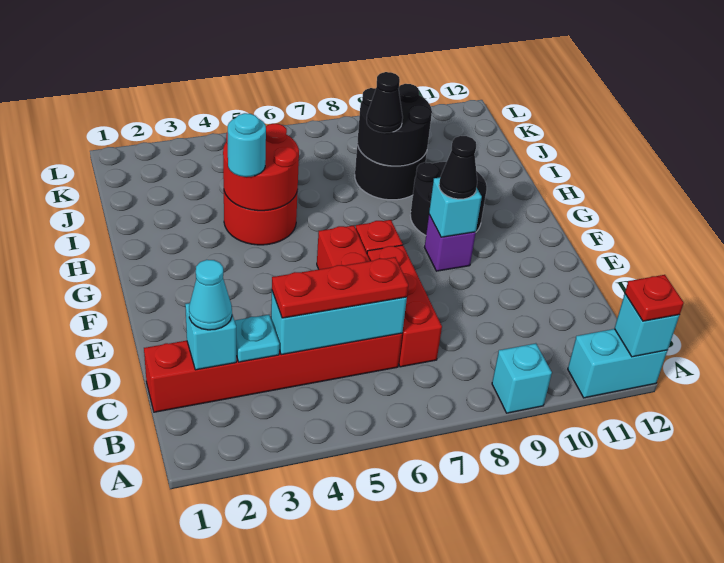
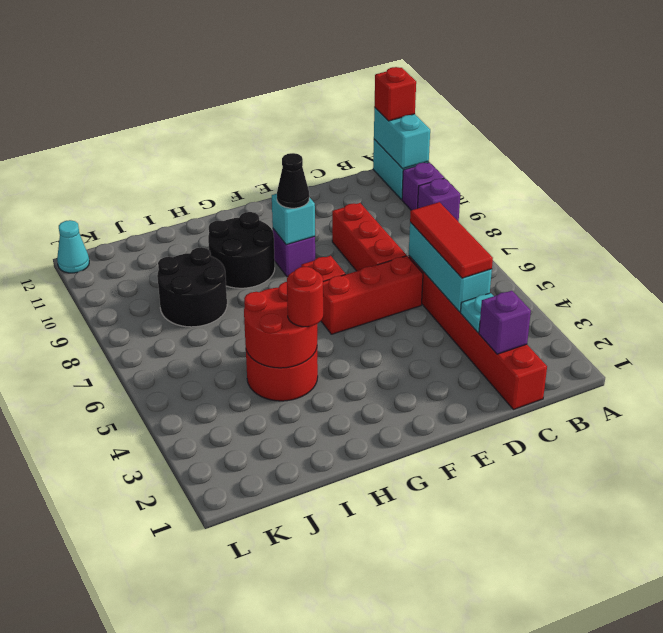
cyan 1x1 brick [492,343,552,413] -> purple 1x1 brick [418,178,460,222]
none -> purple 1x1 brick [402,162,444,210]
cyan 1x1 brick [614,294,679,357] -> cyan 1x2 brick [374,108,430,169]
red 1x1 plate [625,275,684,321] -> red 1x1 brick [374,67,416,121]
cyan 1x1 brick [185,303,236,370] -> purple 1x1 brick [479,291,531,354]
cyan 1x1 cone [189,260,232,330] -> cyan 1x1 cone moved to [57,220,89,273]
red 1x3 plate [272,257,408,318] -> red 1x3 tile [410,202,493,278]
red 1x3 brick [367,245,442,367] -> red 1x3 brick turned to [332,203,406,271]
cyan 1x1 round brick [228,113,266,177] -> red 1x1 round brick [287,267,323,327]
black 2x2 round brick [357,84,432,166] -> none
black 1x1 cone [367,72,403,133] -> none

